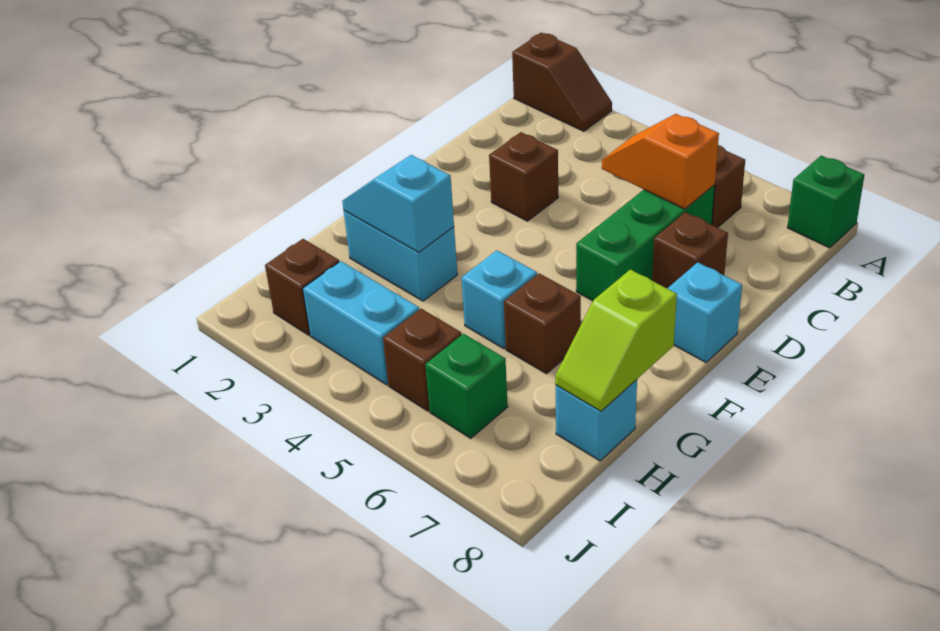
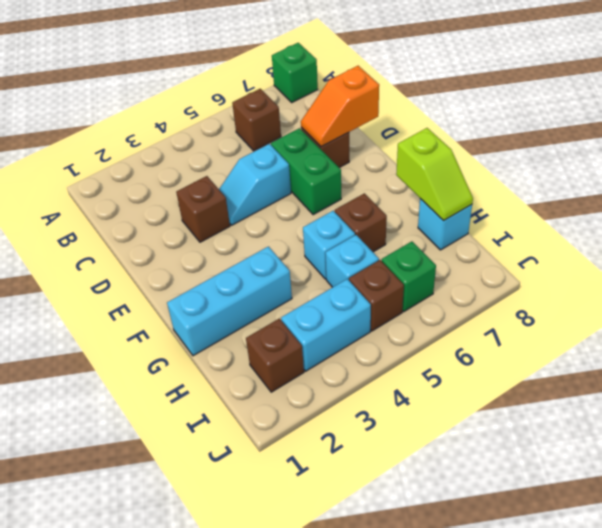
brown 1x2 slope [512,33,612,131] -> none
orange 1x2 slope [602,114,719,209] -> orange 1x2 slope moved to [301,66,379,147]
green 1x3 brick [576,185,715,301] -> green 1x2 brick [271,128,341,215]
cyan 1x1 brick [667,262,742,362] -> cyan 1x1 brick moved to [325,235,379,287]
cyan 1x2 brick [344,211,457,301] -> cyan 1x3 brick [167,247,292,356]
cyan 1x2 slope [342,155,454,252] -> cyan 1x2 slope moved to [219,144,291,225]

